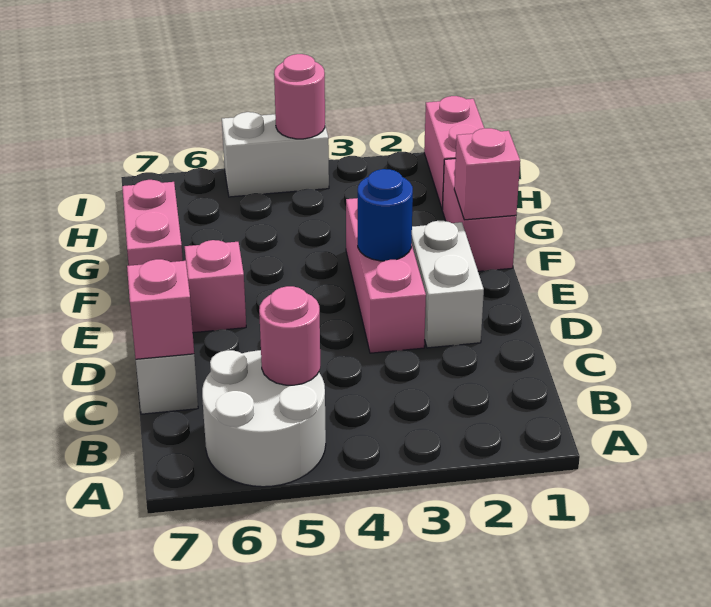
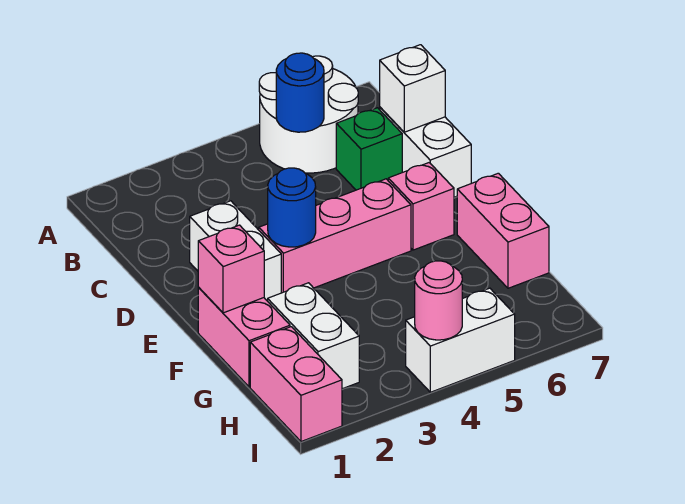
pink 1x1 round brick [259,286,320,385] -> blue 1x1 round brick [276,53,324,132]
none -> green 1x1 brick [336,108,402,190]
pink 1x1 brick [127,259,194,359] -> white 1x1 brick [380,45,445,132]
pink 1x3 brick [346,198,426,353] -> pink 1x3 brick turned to [259,179,411,293]
none -> white 1x2 brick [268,283,359,389]

